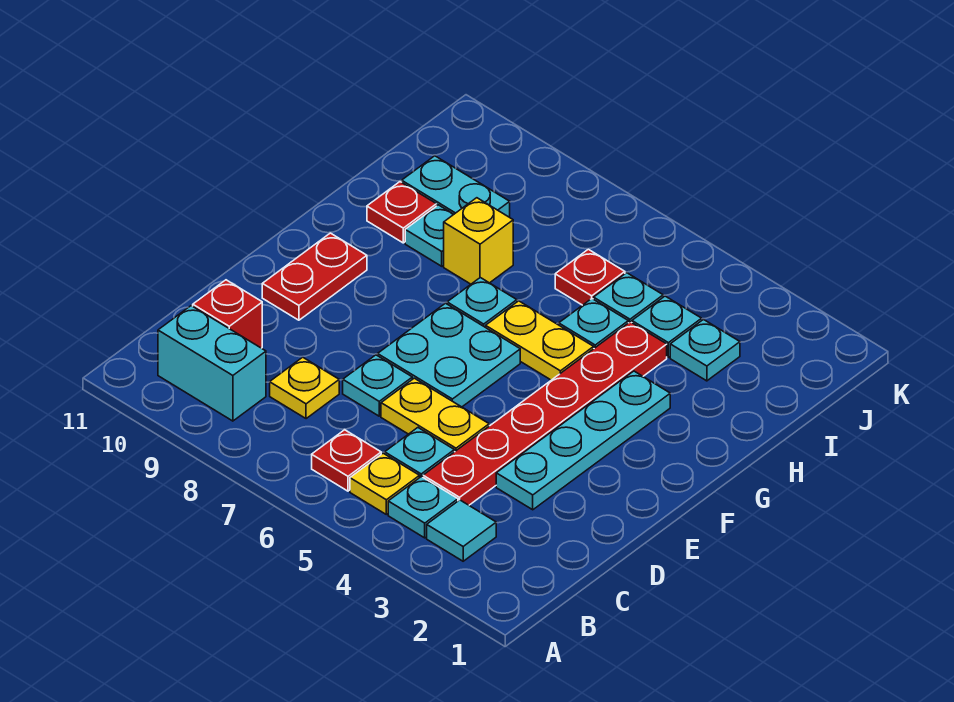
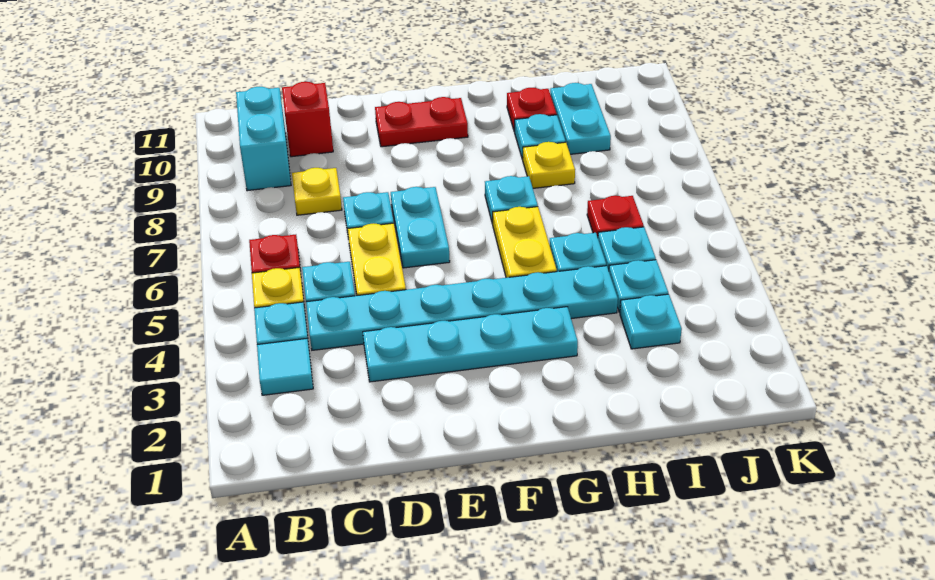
red 1x6 plate [423,322,667,505] -> cyan 1x6 plate [306,266,618,350]
cyan 2x2 plate [378,303,520,407] -> cyan 1x2 plate [391,187,450,268]
yellow 1x1 brick [444,198,513,284] -> yellow 1x1 plate [523,142,575,188]

